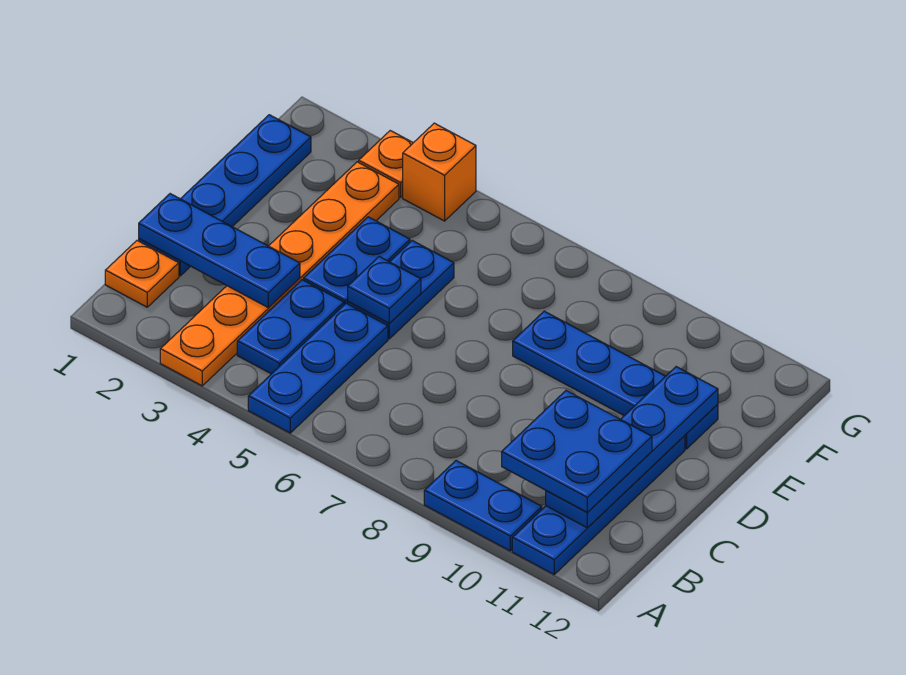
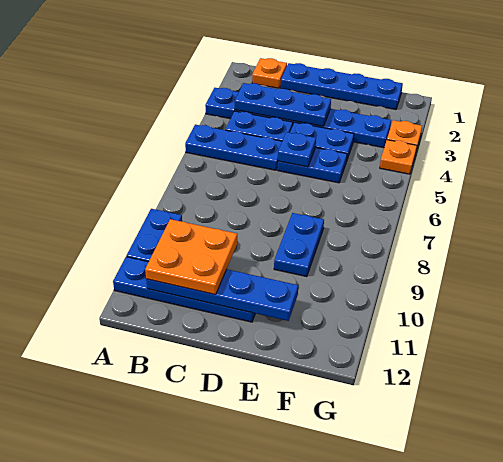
orange 1x6 plate [160,162,399,386] -> blue 1x6 plate [205,88,391,148]
blue 2x2 plate [502,391,652,512] -> orange 2x2 plate [145,219,237,294]
blue 1x3 plate [139,194,300,307] -> blue 1x3 plate turned to [235,83,331,126]
blue 1x4 plate [513,311,718,449] -> blue 1x2 plate [274,213,324,277]
orange 1x1 brick [403,123,476,221] -> orange 1x1 plate [380,140,417,174]

